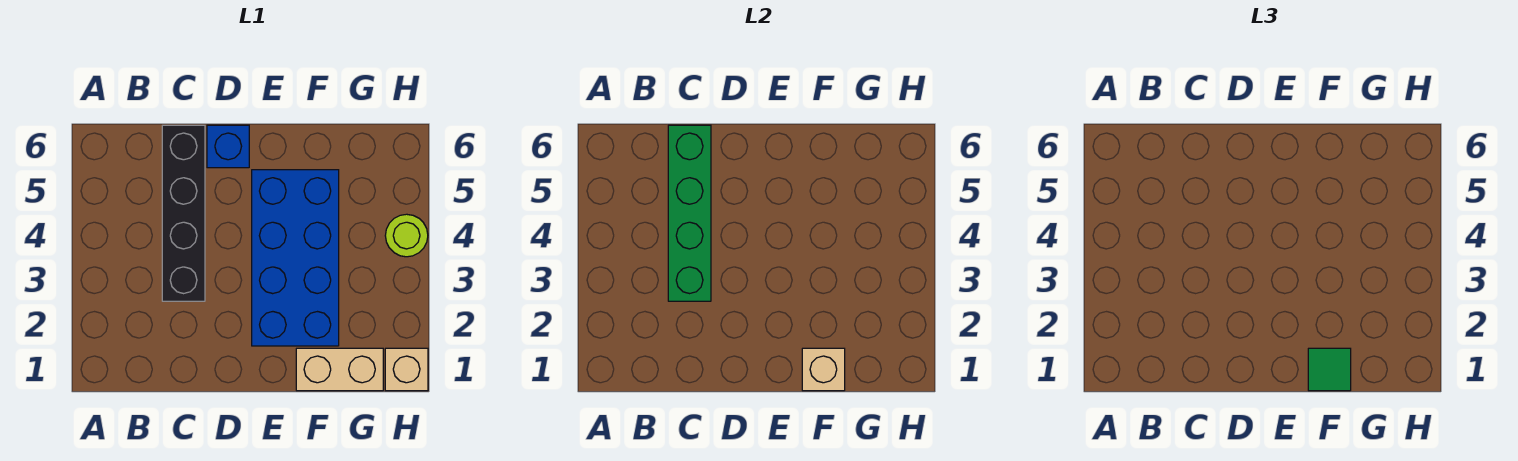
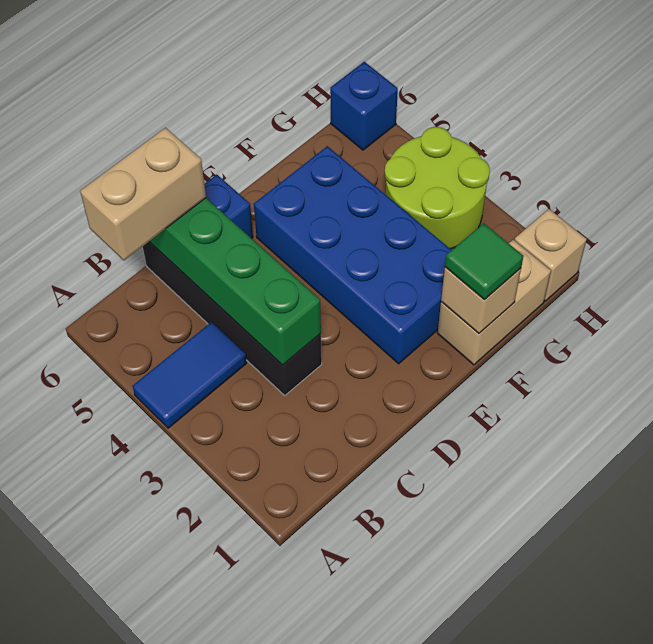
none -> blue 1x2 tile [133,322,247,428]
none -> tan 1x2 brick [80,128,206,260]
lime 1x1 round brick [385,214,428,257] -> lime 2x2 round brick [384,127,490,249]
none -> blue 1x1 brick [330,62,398,150]

